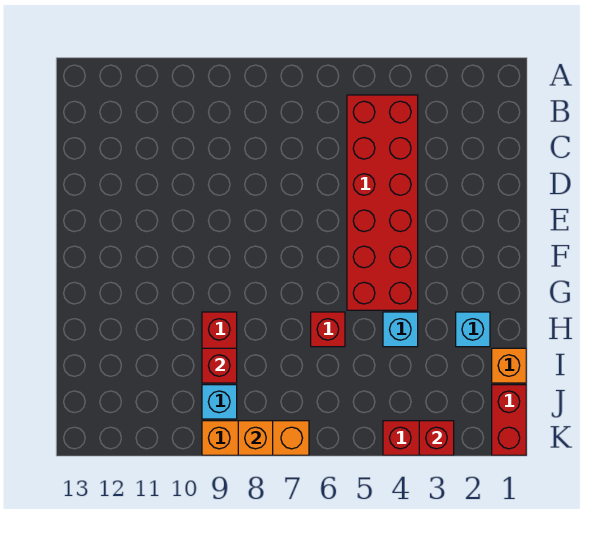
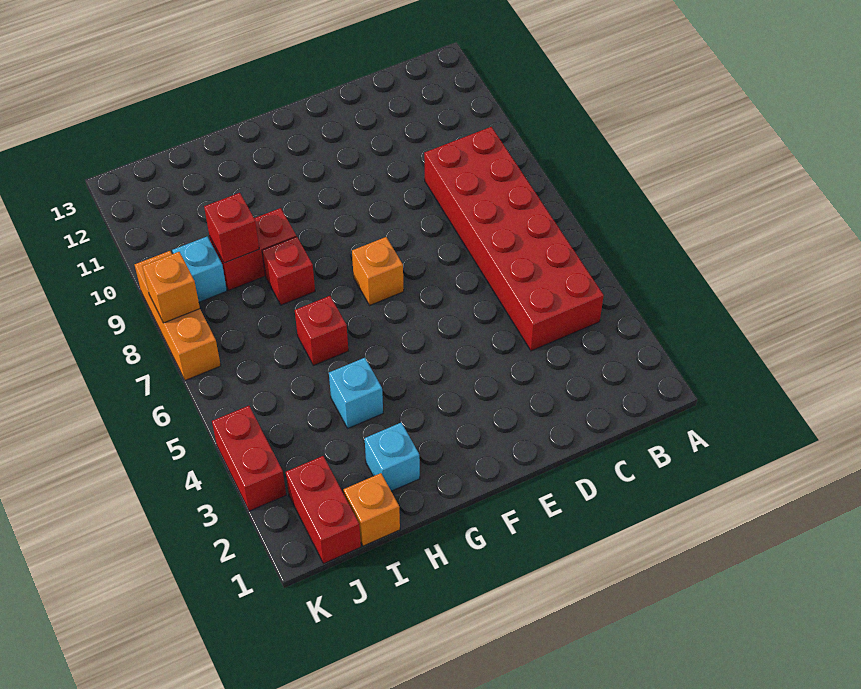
red 2x6 brick [347,95,418,310] -> red 2x6 brick turned to [424,127,604,351]
none -> orange 1x1 brick [352,237,404,305]
red 1x2 brick [492,385,526,455] -> red 1x2 brick turned to [286,456,361,564]
red 1x1 brick [419,421,454,455] -> red 1x1 brick moved to [262,237,315,305]

